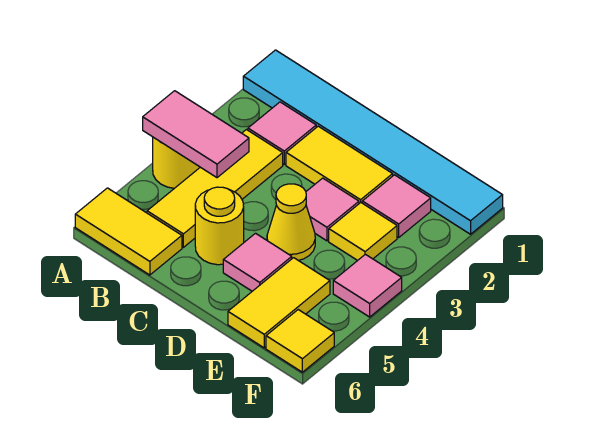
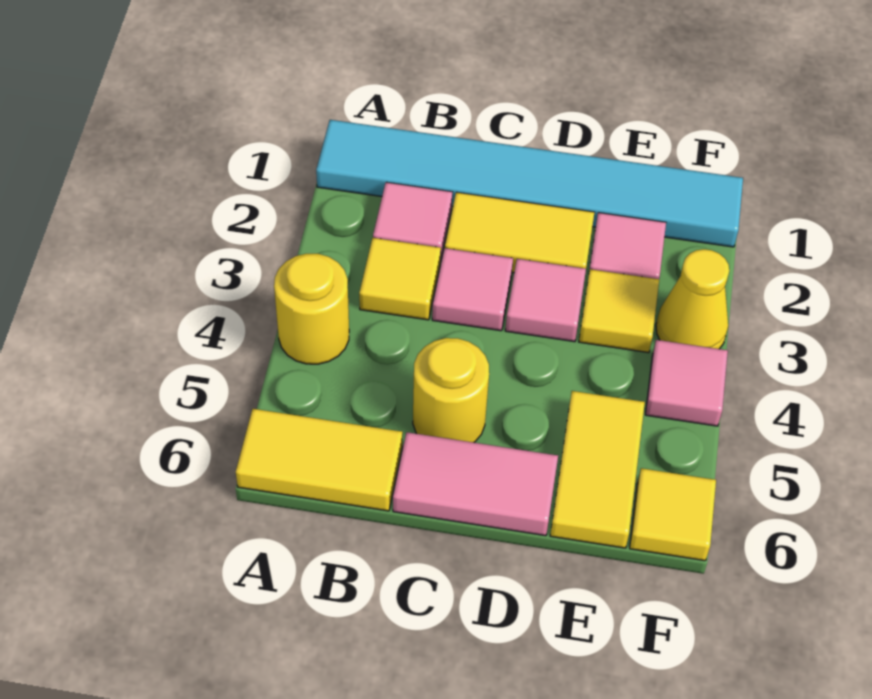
pink 1x2 tile [143,91,249,178] -> pink 1x2 tile moved to [393,432,558,536]
yellow 1x3 tile [147,130,283,247] -> yellow 1x1 tile [359,238,441,320]
yellow 1x1 cone [267,184,315,260] -> yellow 1x1 cone moved to [656,249,729,349]
pink 1x1 tile [223,233,292,291] -> pink 1x1 tile moved to [432,248,513,331]

